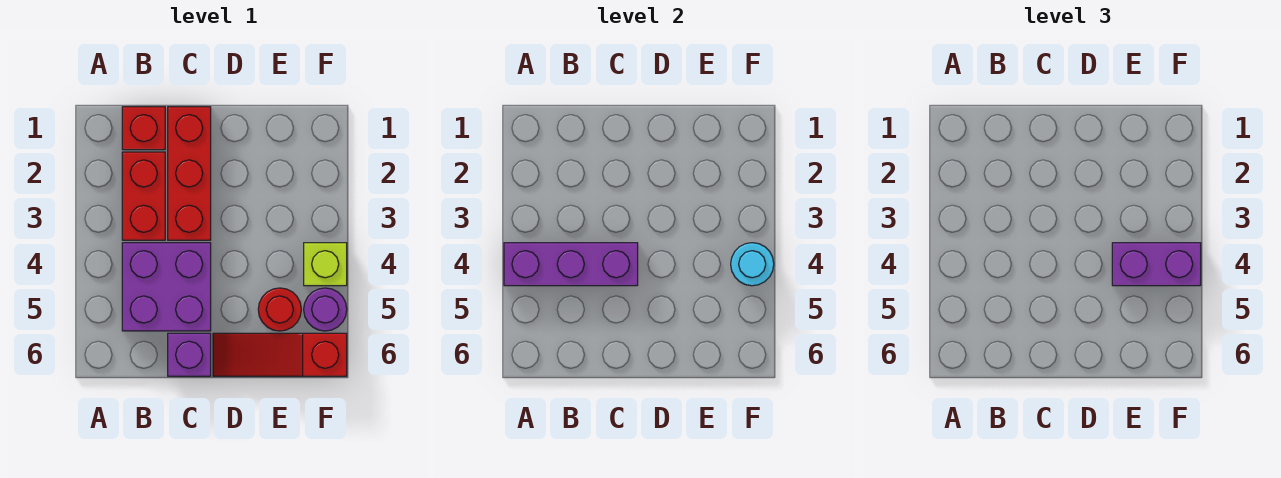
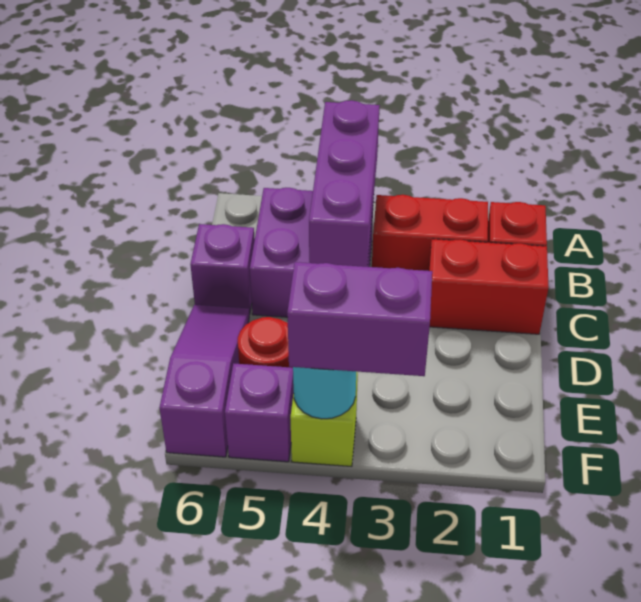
red 1x3 brick [168,107,211,240] -> red 1x2 brick [429,239,549,334]
red 1x3 slope [213,333,347,376] -> purple 1x3 slope [160,305,249,457]
purple 1x2 brick [1112,243,1201,286] -> purple 1x2 brick turned to [287,262,432,376]
purple 1x1 round brick [304,288,347,331] -> purple 1x1 brick [225,363,294,462]

